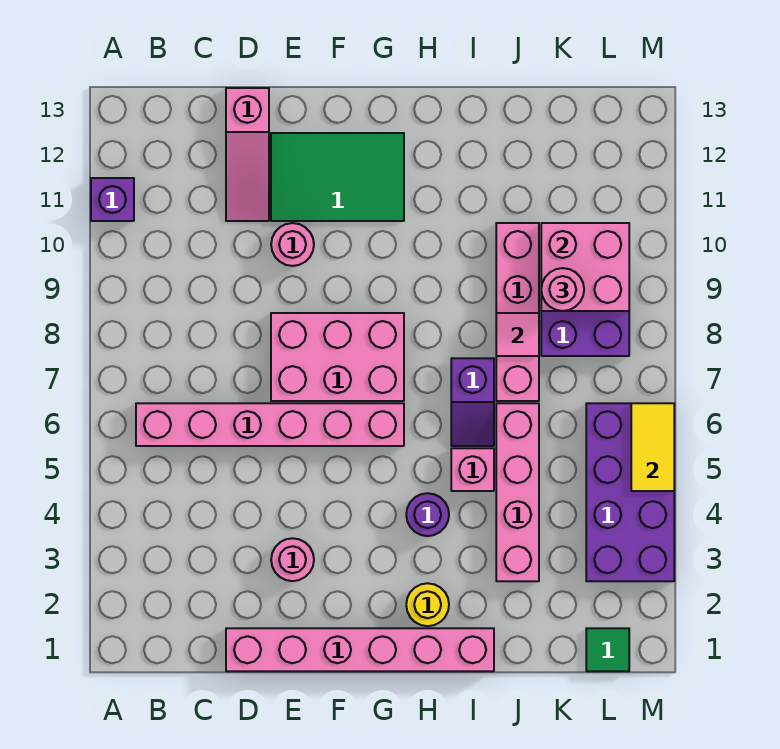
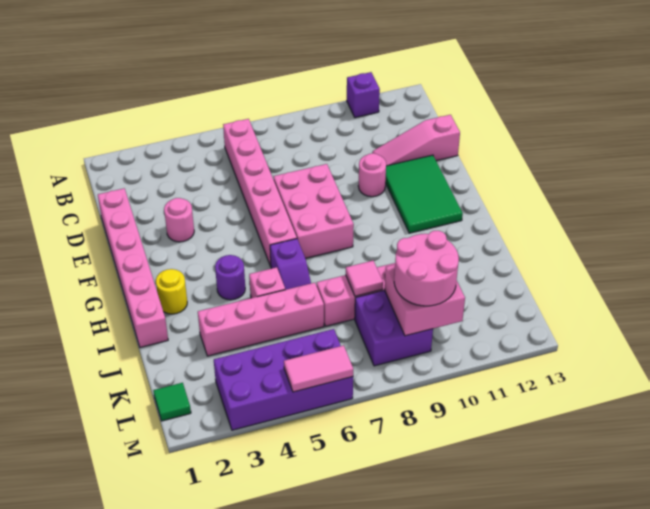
purple 1x2 slope [451,358,494,446] -> purple 1x2 slope turned to [270,239,311,290]
pink 1x1 round brick [541,268,584,311] -> pink 2x2 round brick [394,231,459,306]
yellow 1x2 tile [631,403,674,491] -> pink 1x2 tile [284,345,353,392]

